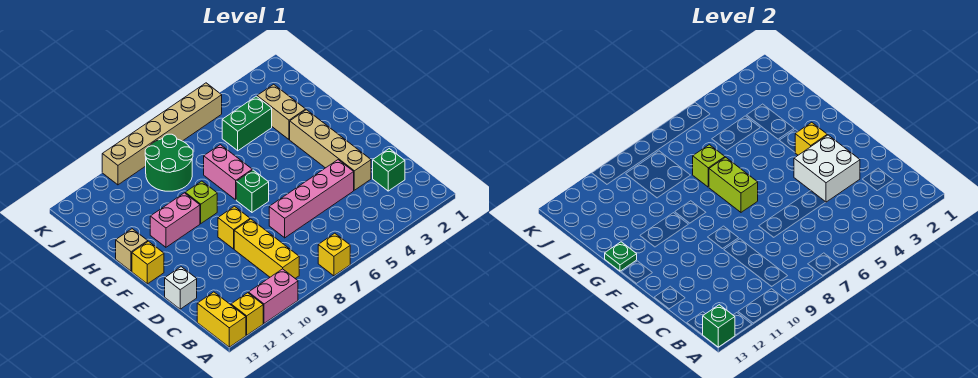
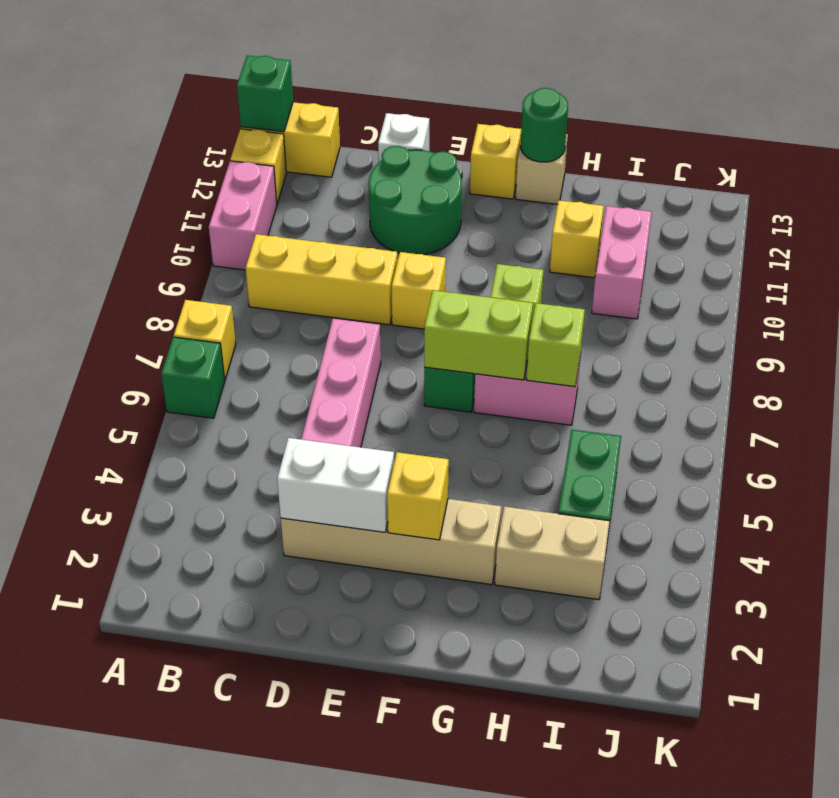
green 1x1 brick [373,149,405,191] -> green 1x1 brick moved to [161,337,225,418]
white 2x2 brick [794,135,860,202] -> white 1x2 brick [277,438,394,532]
pink 1x2 brick [150,193,200,247] -> pink 1x2 brick moved to [592,206,652,319]
green 1x1 plate [605,242,637,271] -> green 1x1 round brick [521,88,568,162]
none -> yellow 1x1 brick [550,200,604,278]
green 2x2 round brick [145,134,193,191] -> green 2x2 round brick moved to [369,146,462,255]
tan 1x6 brick [102,83,222,185] -> none

